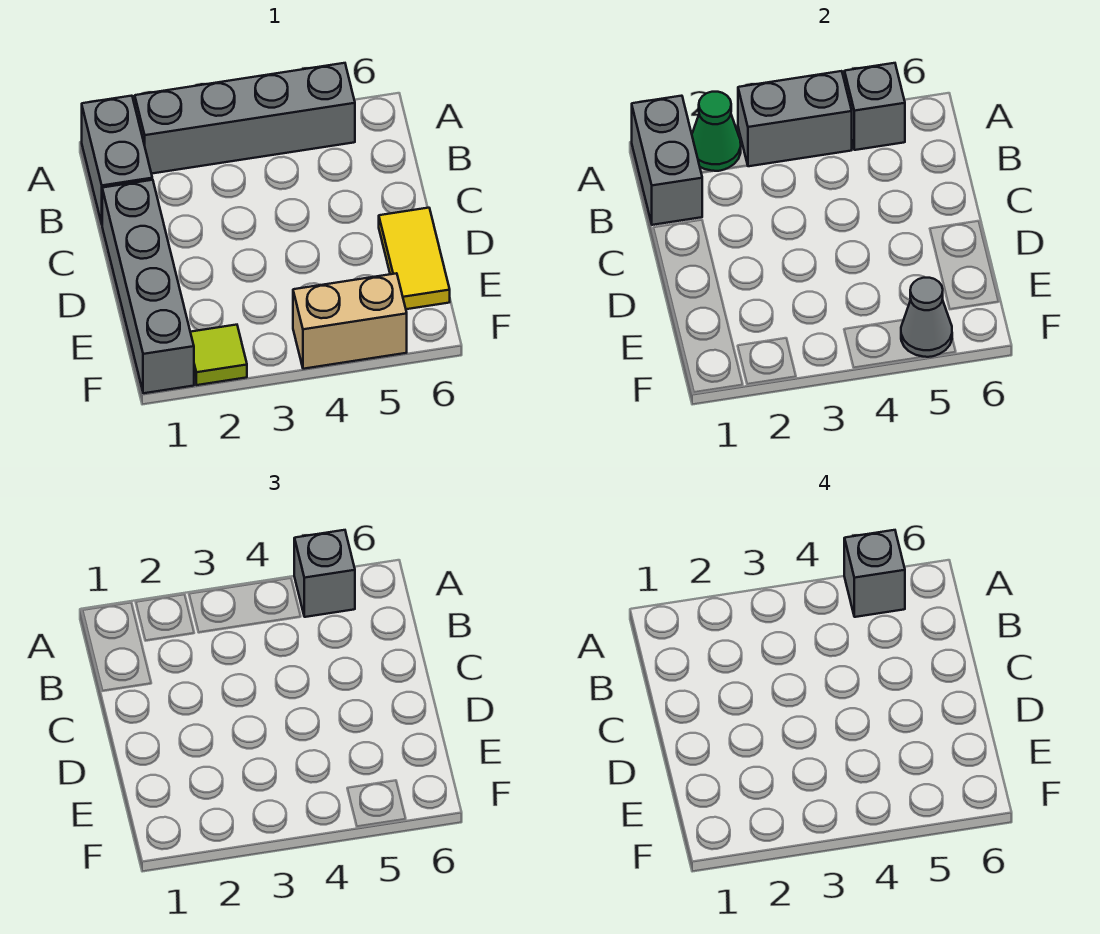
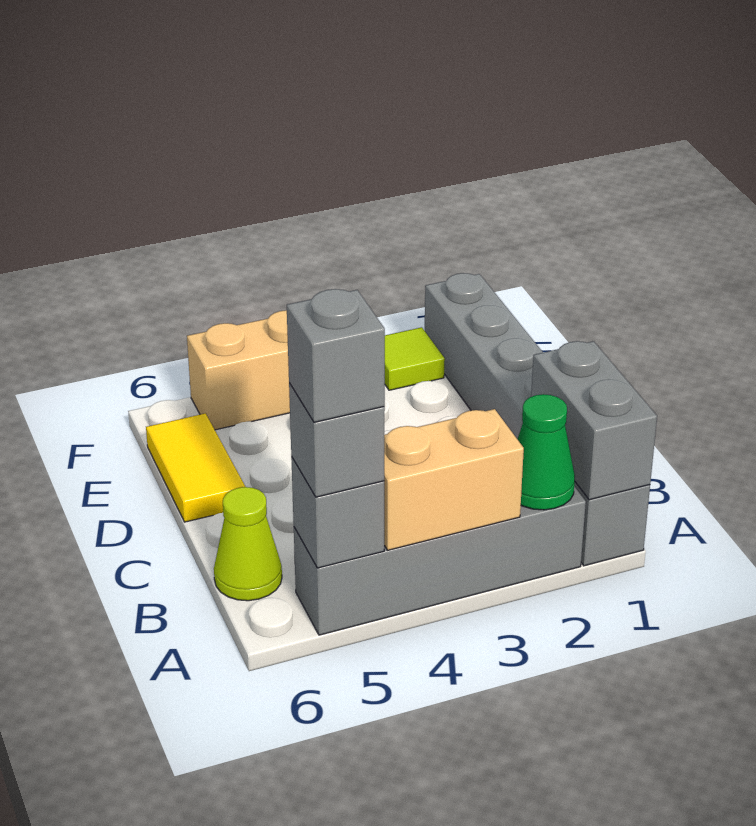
grey 1x2 brick [738,71,852,166] -> tan 1x2 brick [384,409,524,550]
none -> lime 1x1 cone [214,487,282,601]
grey 1x1 cone [901,278,952,357] -> none

